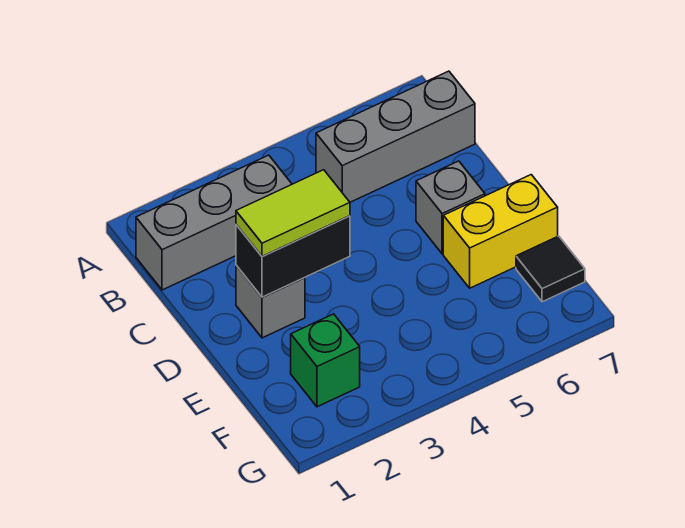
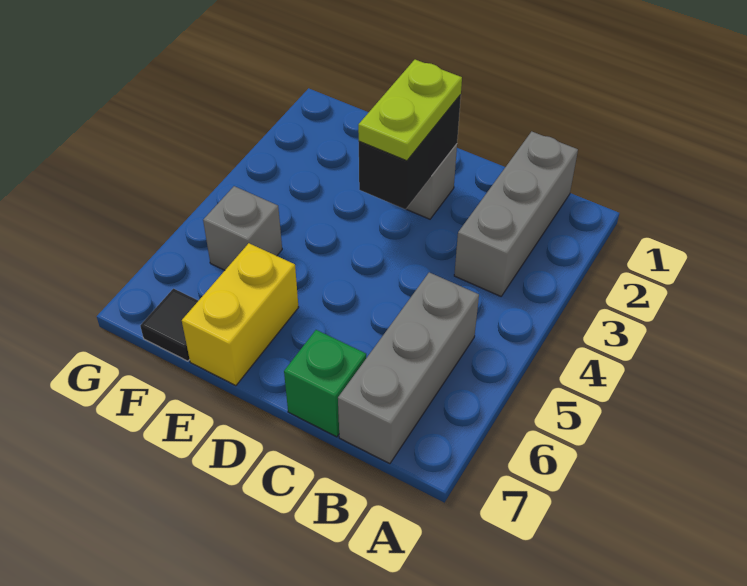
lime 1x2 tile [236,170,350,257] -> lime 1x2 plate [358,60,462,161]
grey 1x1 brick [416,161,485,254] -> grey 1x1 brick moved to [203,186,282,270]
green 1x1 brick [291,314,360,407] -> green 1x1 brick moved to [284,330,366,437]

